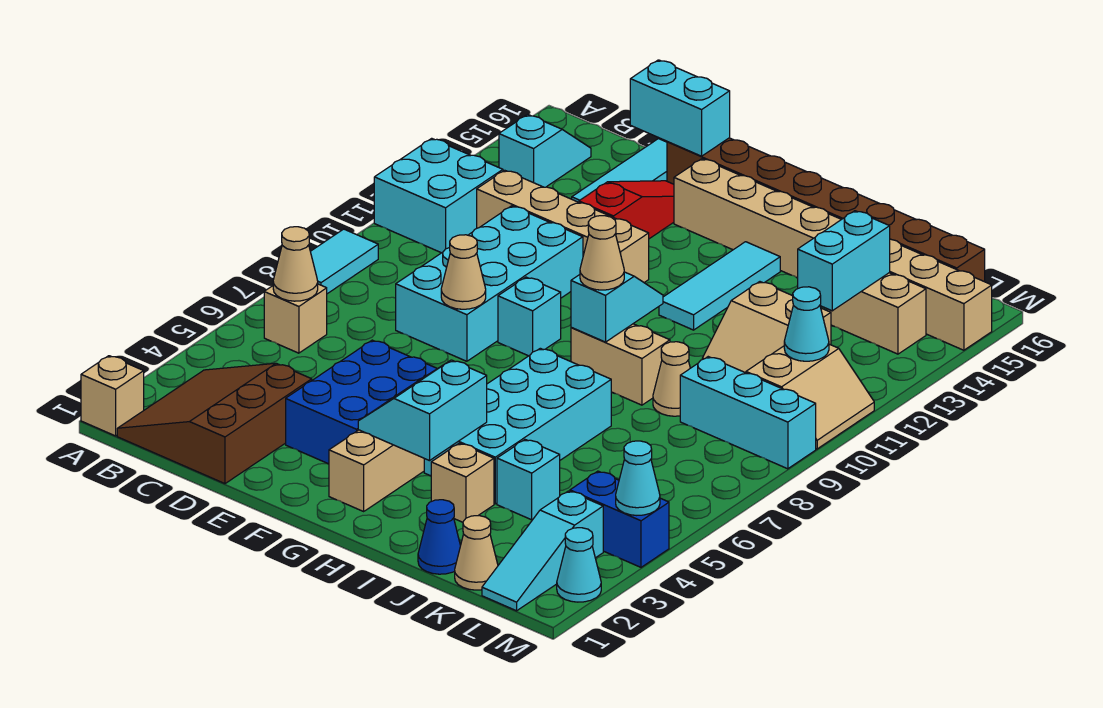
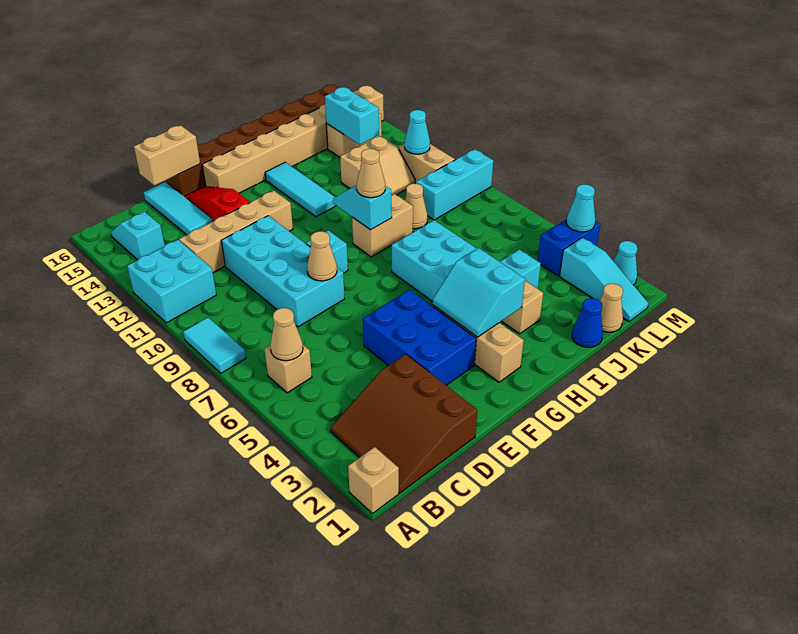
cyan 1x2 brick [630,60,730,156] -> tan 1x2 brick [134,125,200,186]

